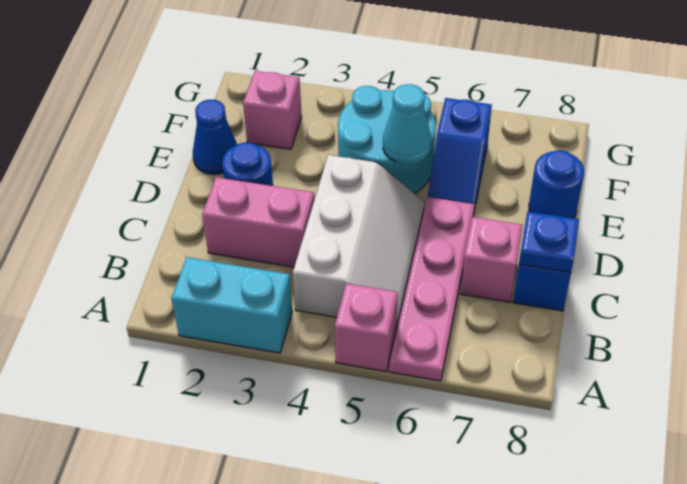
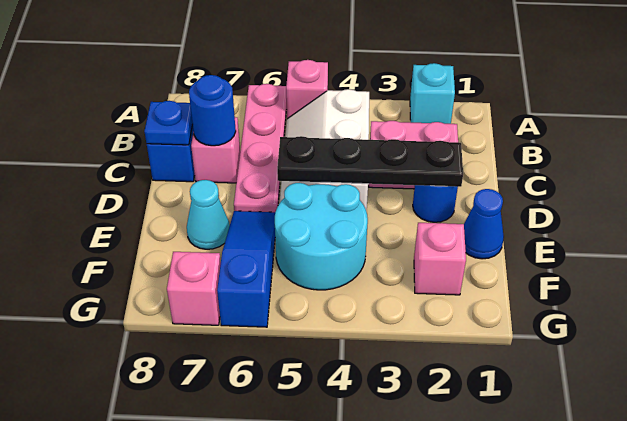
cyan 1x2 brick [172,257,292,353] -> cyan 1x1 brick [410,63,455,124]
none -> black 1x4 plate [277,136,463,187]
cyan 1x1 cone [383,84,431,164] -> cyan 1x1 cone moved to [187,180,230,249]
blue 1x2 slope [428,98,492,211] -> blue 1x3 slope [217,211,275,327]
blue 1x1 round brick [529,150,584,218] -> blue 1x1 round brick moved to [189,75,236,146]
none -> pink 1x1 brick [167,252,221,325]

